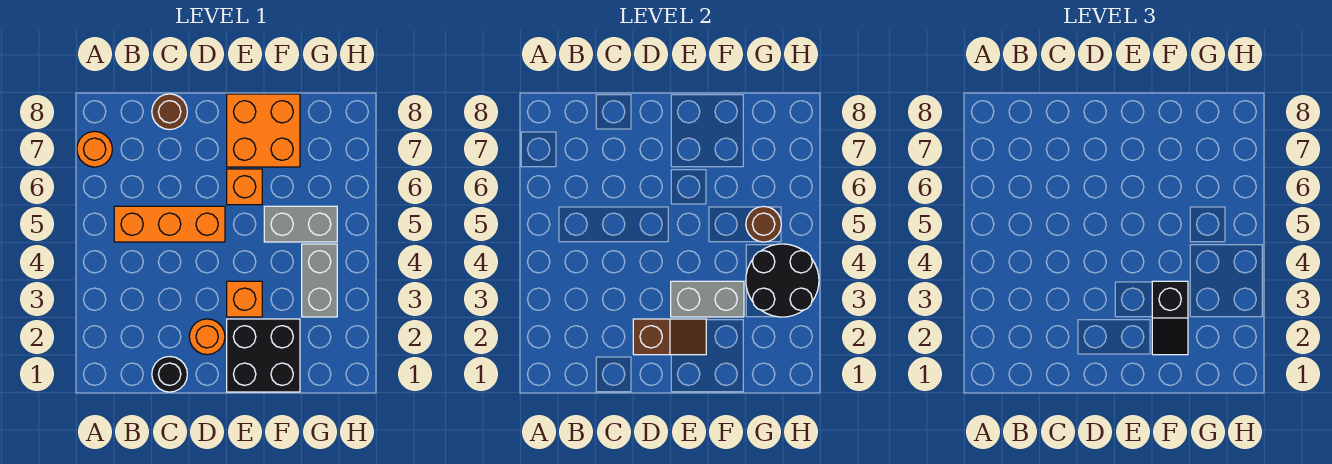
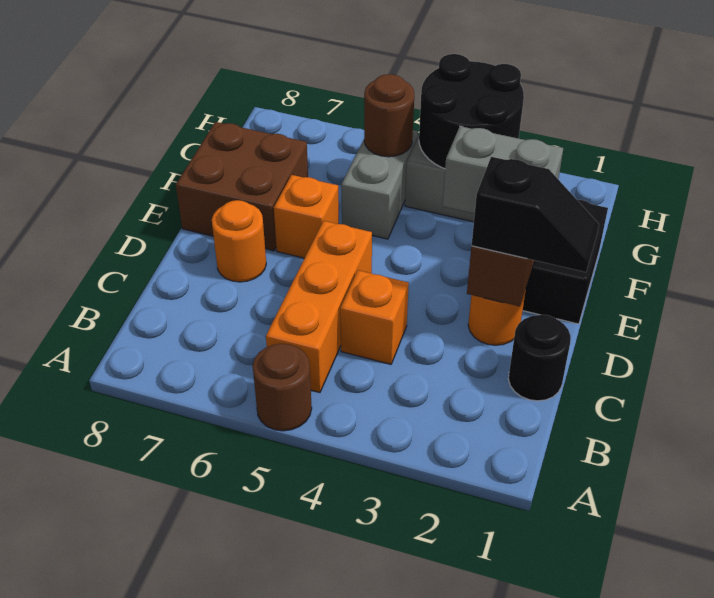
orange 1x1 round brick [77,131,112,167] -> orange 1x1 round brick moved to [212,200,266,282]
brown 1x1 round brick [152,94,187,130] -> brown 1x1 round brick moved to [253,344,312,431]
orange 1x1 brick [227,281,262,317] -> orange 1x1 brick moved to [340,270,409,364]
grey 1x2 brick [671,281,744,317] -> grey 1x2 brick turned to [443,126,563,214]
orange 2x2 brick [227,94,300,167] -> brown 2x2 brick [176,122,308,251]
black 1x2 slope [1152,281,1188,355] -> black 1x2 slope moved to [472,157,599,272]

